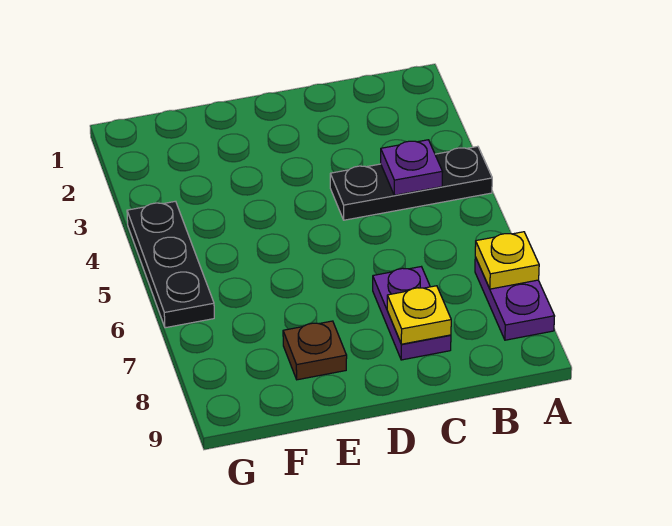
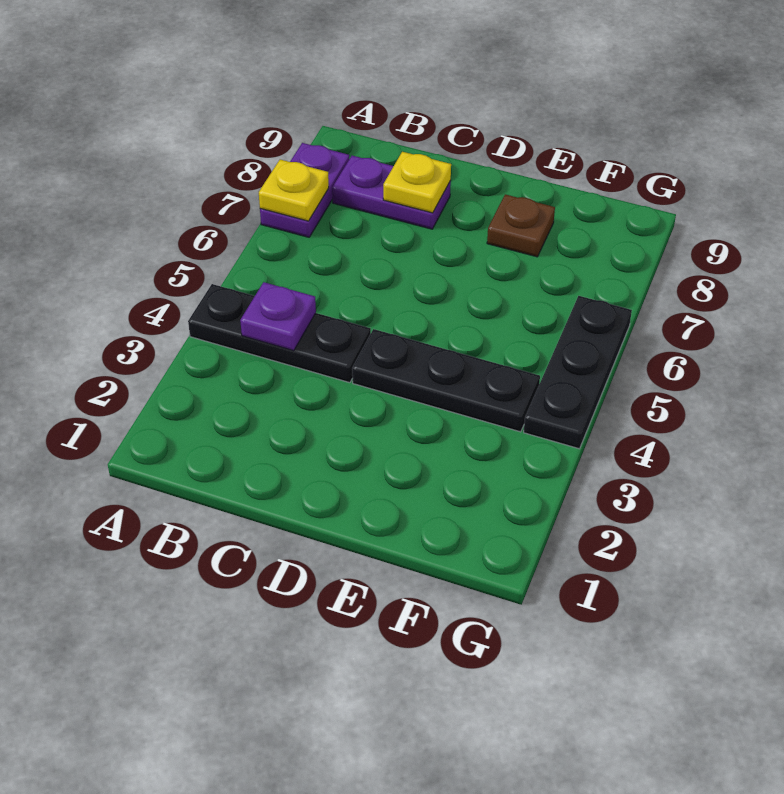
purple 1x2 plate [373,267,451,360] -> purple 1x2 plate turned to [332,156,451,229]
none -> black 1x3 plate [352,329,540,432]

